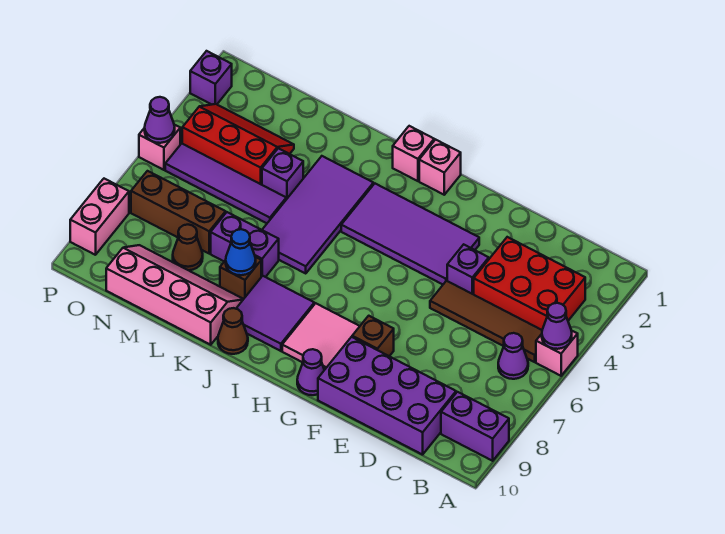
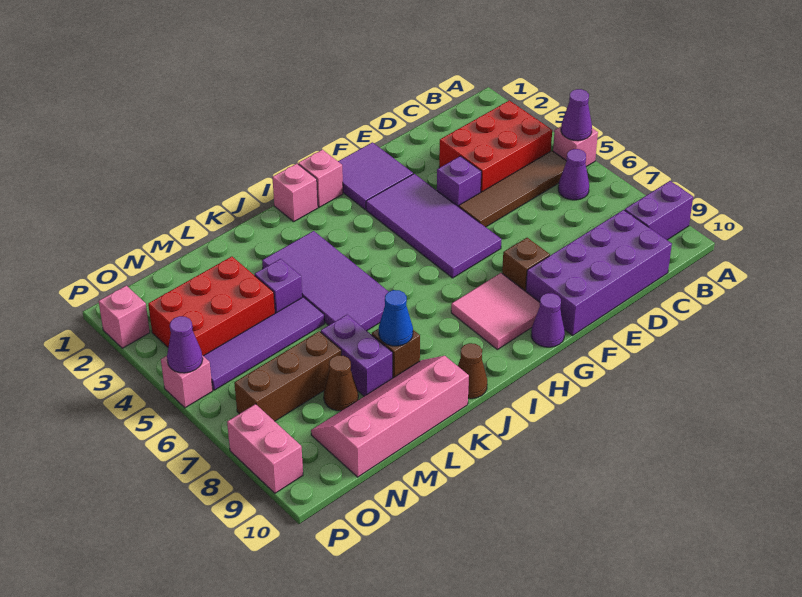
purple 2x4 tile [341,184,479,284] -> purple 2x4 tile turned to [366,174,501,278]
purple 2x2 tile [236,276,314,351] -> purple 2x2 tile moved to [338,142,413,210]
purple 1x2 brick [211,212,279,277] -> purple 1x2 brick turned to [321,315,393,396]
red 2x3 slope [182,104,294,185] -> red 2x3 brick [148,257,275,356]
purple 1x1 brick [190,51,232,105] -> pink 1x1 brick [99,286,150,348]

